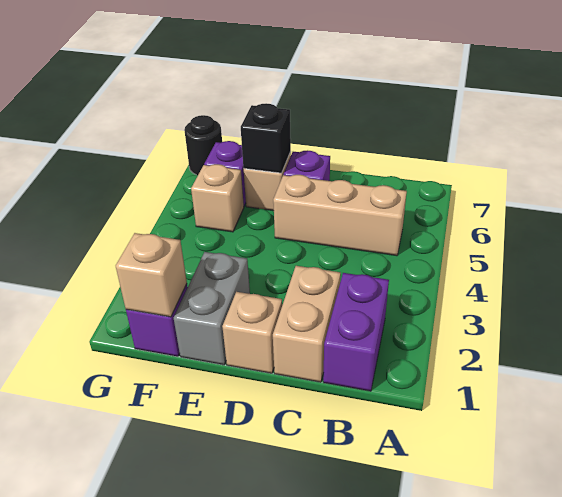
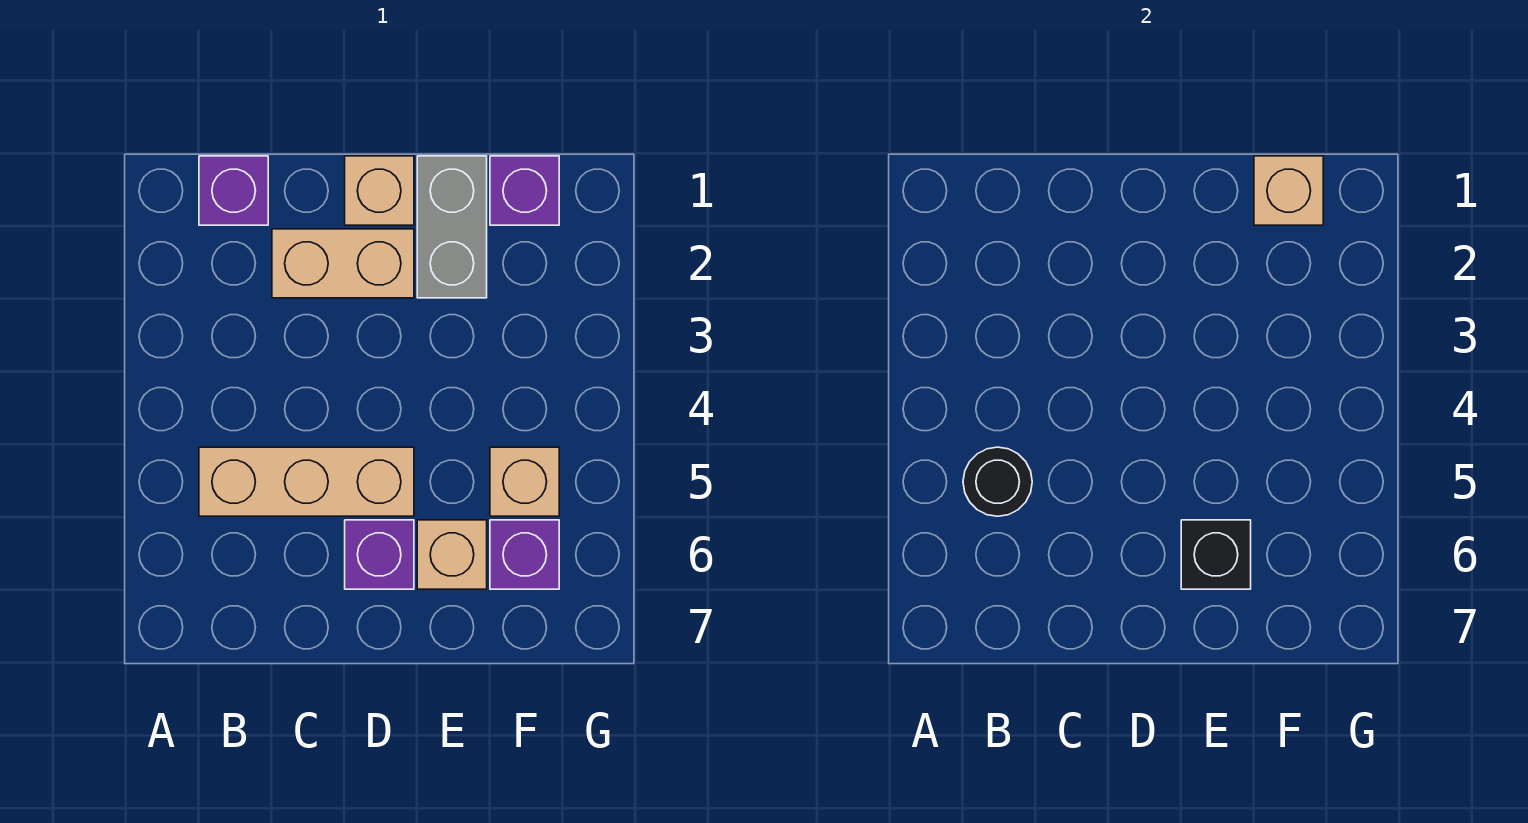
purple 1x2 brick [323,273,389,391] -> purple 1x1 brick [199,156,268,225]
tan 1x2 brick [273,266,341,382] -> tan 1x2 brick turned to [272,229,414,298]
black 1x1 round brick [184,115,222,175] -> black 1x1 round brick moved to [963,447,1032,516]

